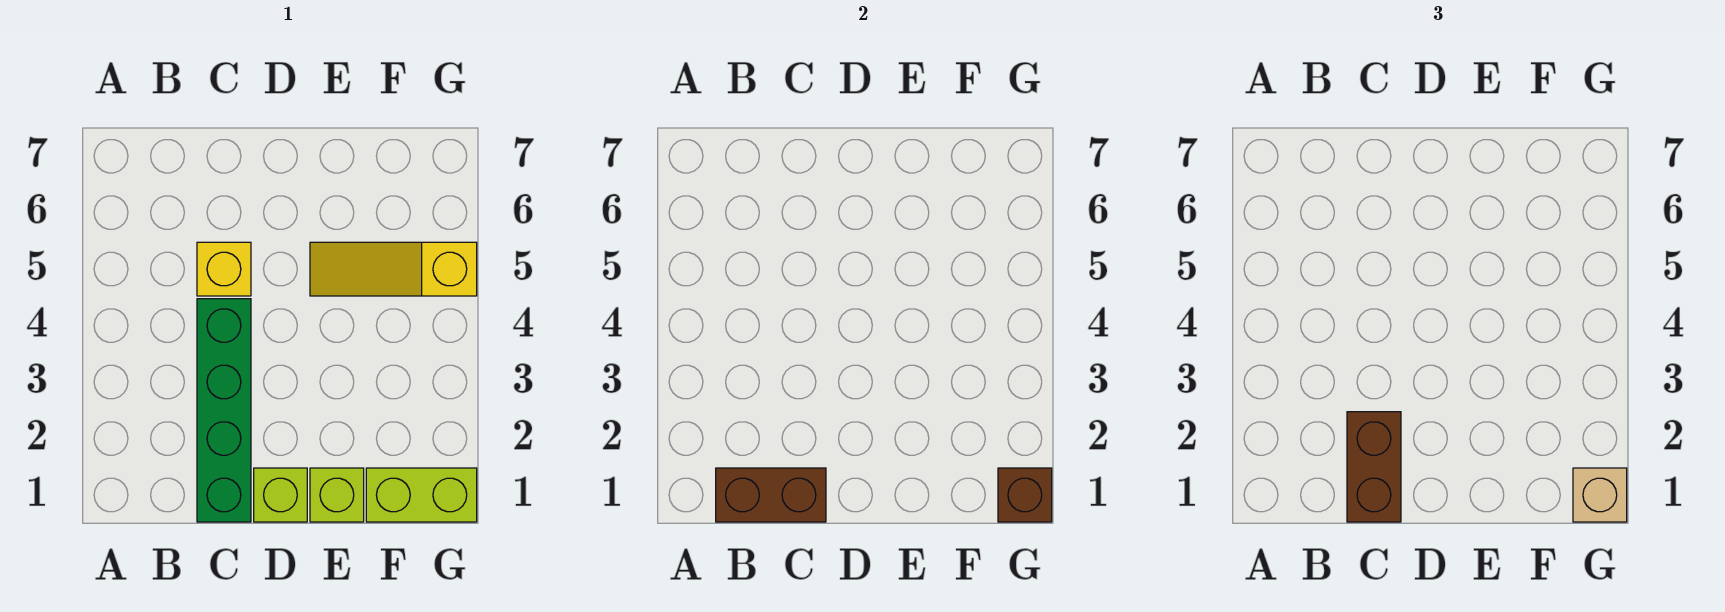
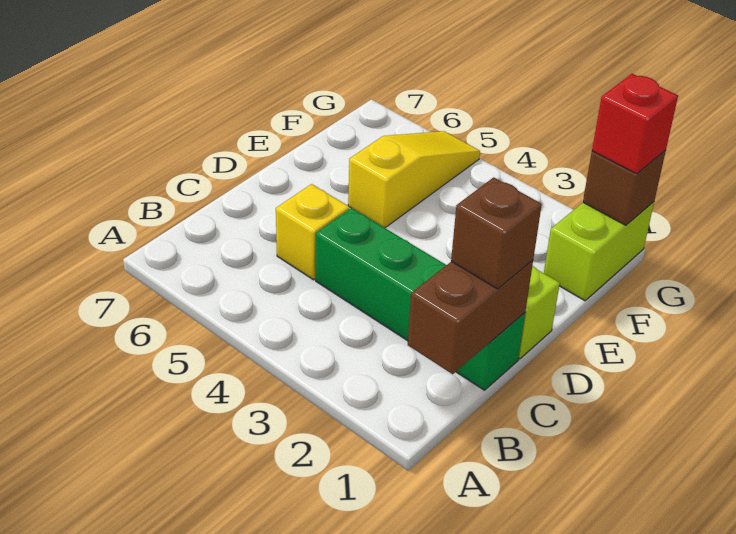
brown 1x2 brick [1347,412,1401,522] -> brown 1x1 brick [451,177,542,289]
lime 1x1 brick [310,468,364,522] -> none
yellow 1x3 slope [310,242,477,296] -> yellow 1x3 slope turned to [348,131,480,228]
tan 1x1 brick [1573,468,1627,522] -> red 1x1 brick [592,74,678,174]

